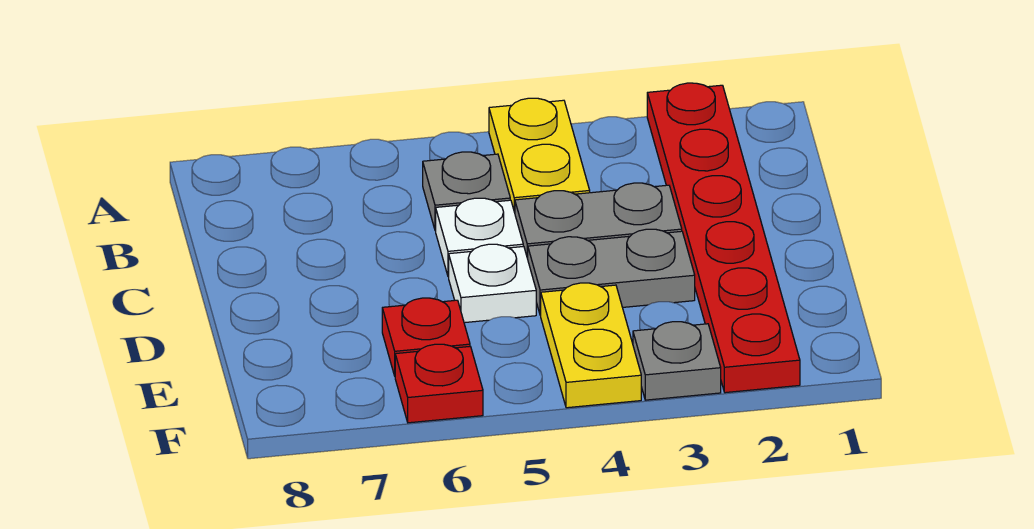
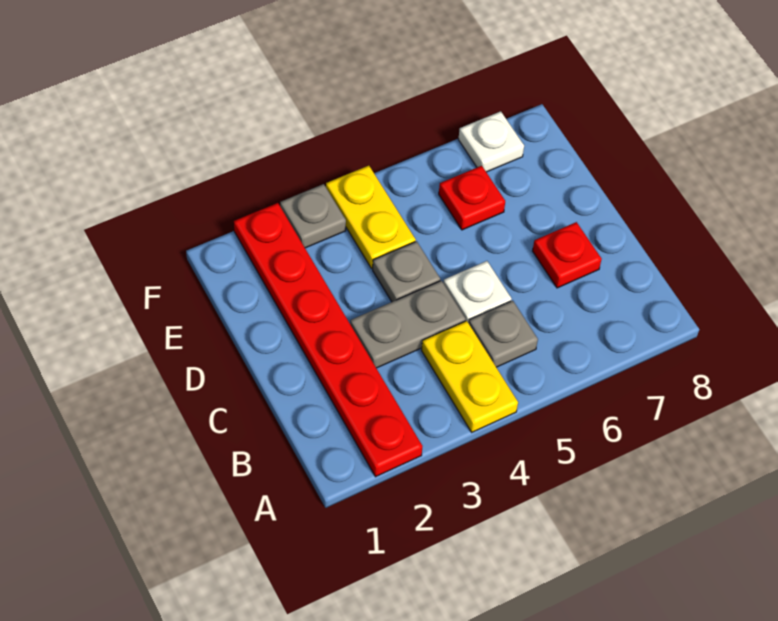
grey 1x2 plate [528,229,695,315] -> grey 1x1 plate [373,241,440,302]
white 1x1 plate [449,244,536,323] -> white 1x1 plate moved to [458,111,524,172]
red 1x1 plate [395,344,483,423] -> red 1x1 plate moved to [533,222,602,288]

